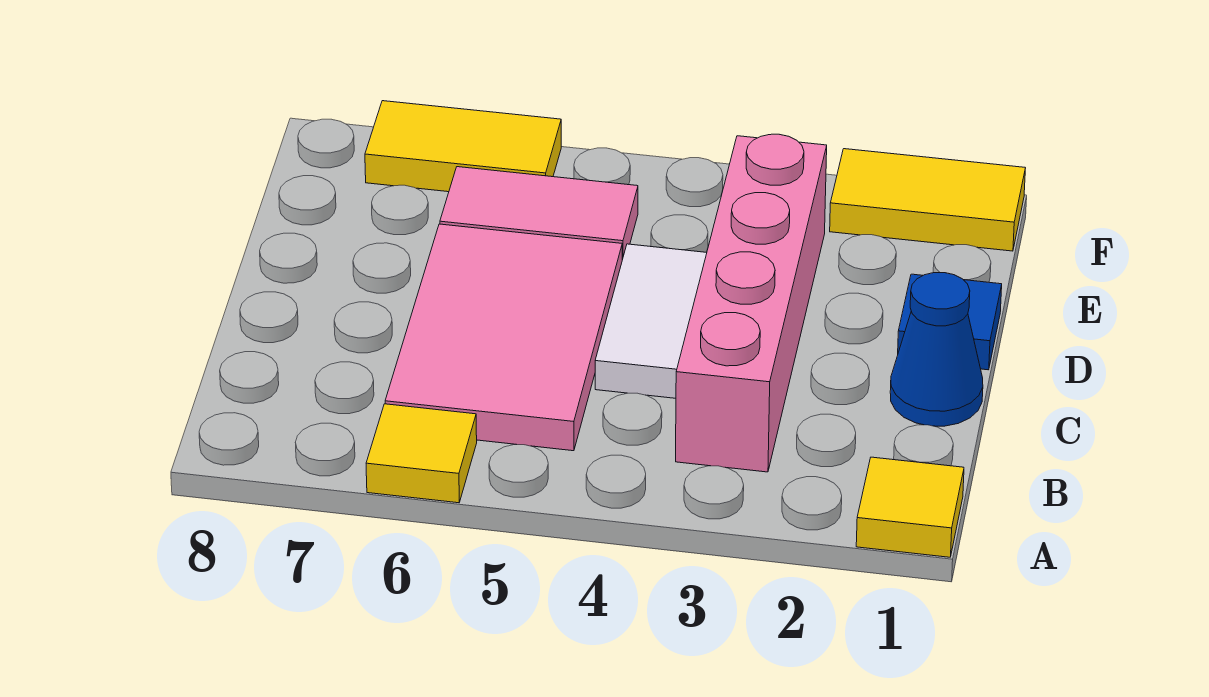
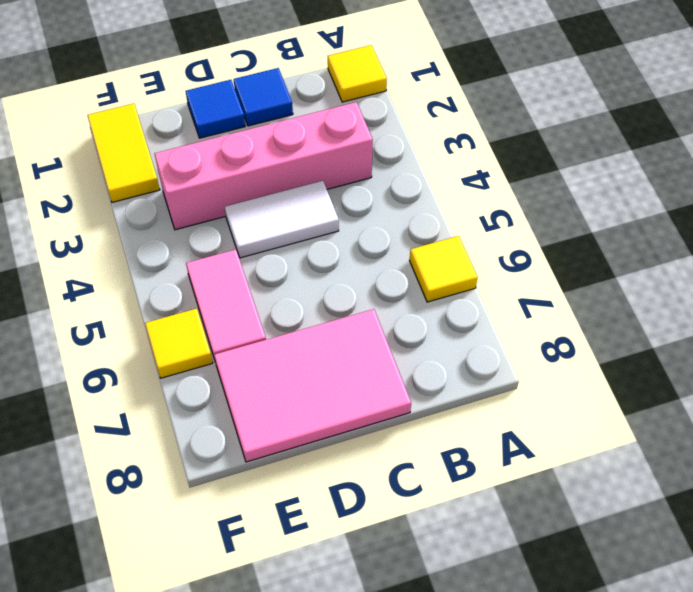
pink 2x3 tile [385,224,622,451] -> pink 2x3 tile moved to [214,309,411,462]
blue 1x1 cone [890,273,983,426] -> blue 1x1 tile [234,68,293,126]
yellow 1x2 tile [365,101,561,192] -> yellow 1x1 tile [145,309,213,378]

